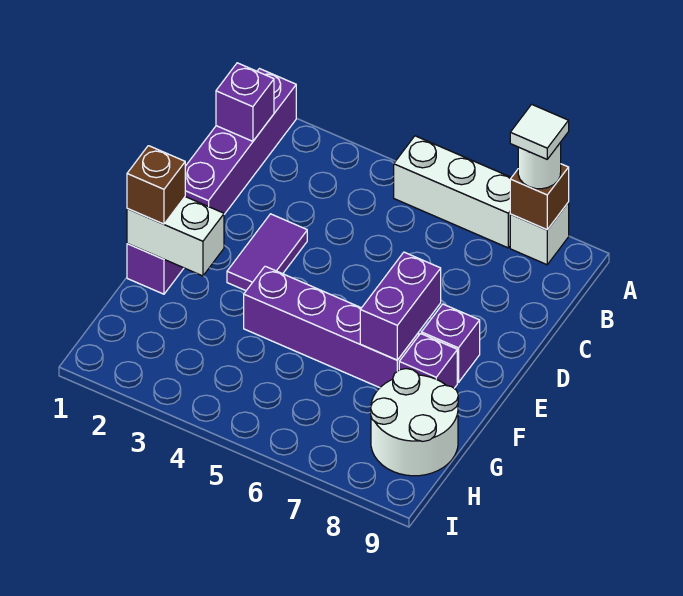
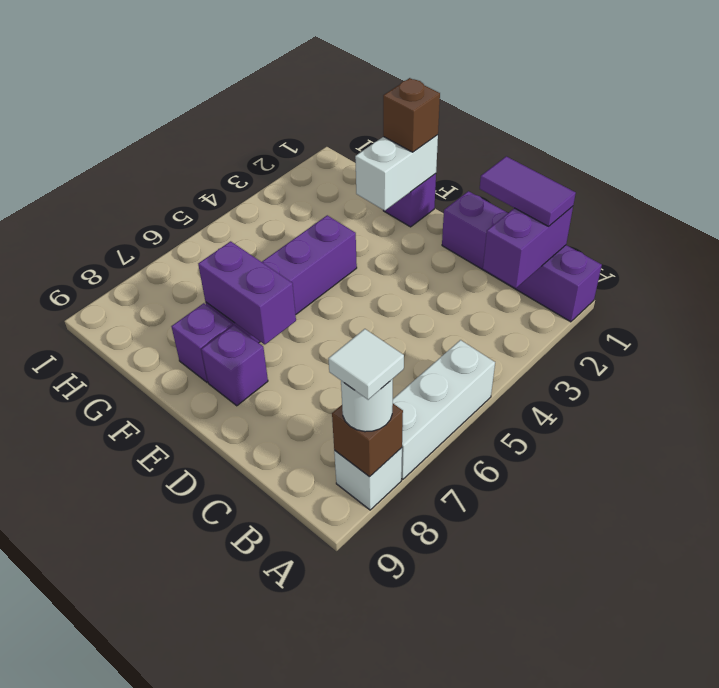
purple 1x1 brick [216,63,274,141] -> purple 1x2 brick [483,206,573,288]
purple 1x2 tile [227,214,307,291] -> purple 1x2 tile moved to [480,156,576,226]
white 2x2 round brick [371,369,458,476] -> none

